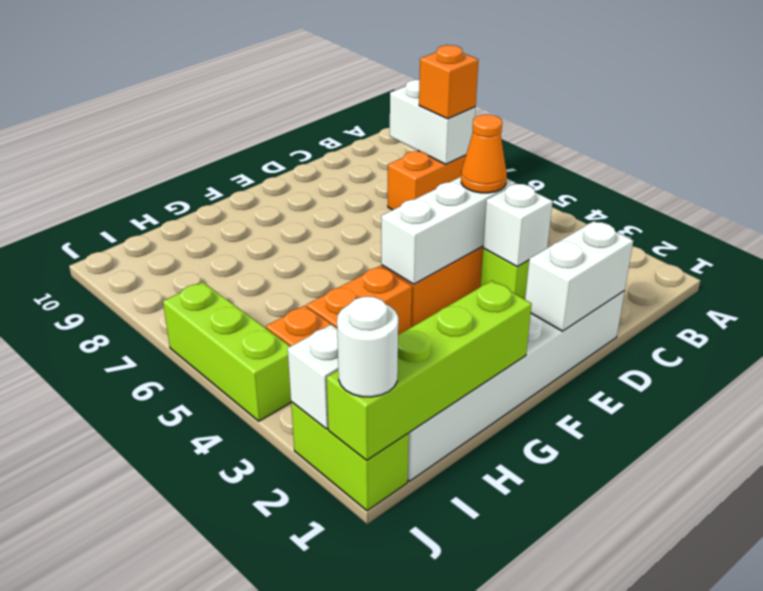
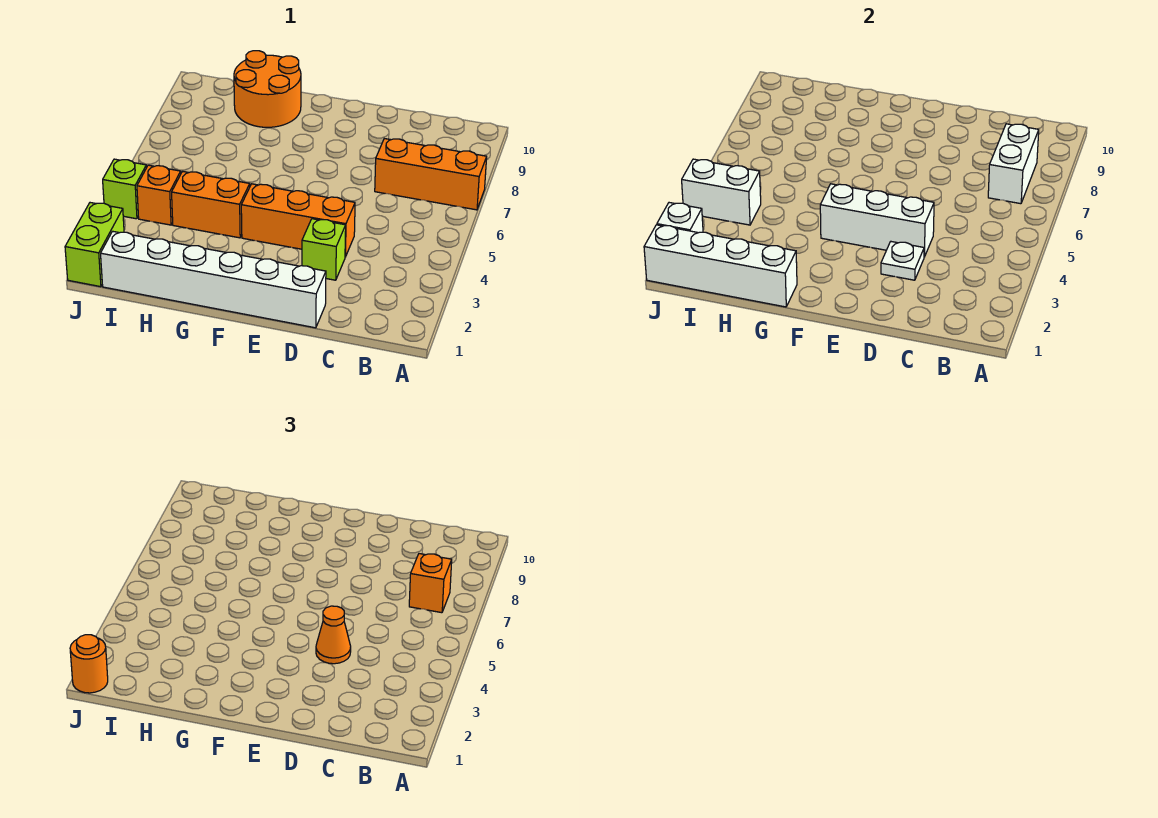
white 1x2 brick [525,221,633,331] -> white 1x2 brick moved to [682,159,761,225]
white 1x1 brick [483,184,553,266] -> white 1x1 plate [881,242,924,280]
lime 1x4 brick [327,281,532,460] -> white 1x4 brick [644,225,797,307]
none -> orange 2x2 round brick [234,51,301,127]
white 1x1 round brick [337,297,398,397] -> orange 1x1 round brick [70,635,108,693]
lime 1x3 brick [163,282,291,421] -> lime 1x1 brick [103,159,146,219]

